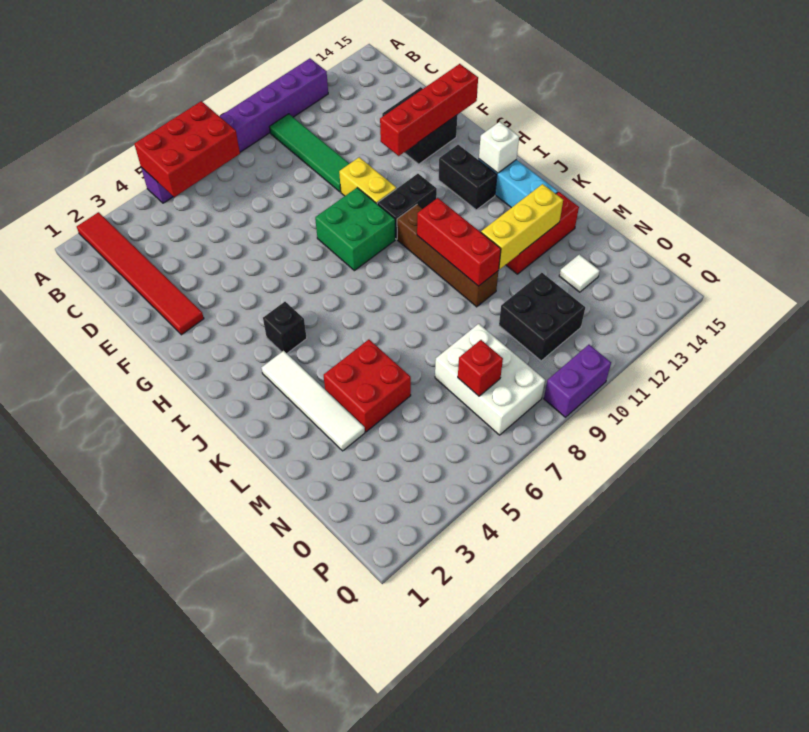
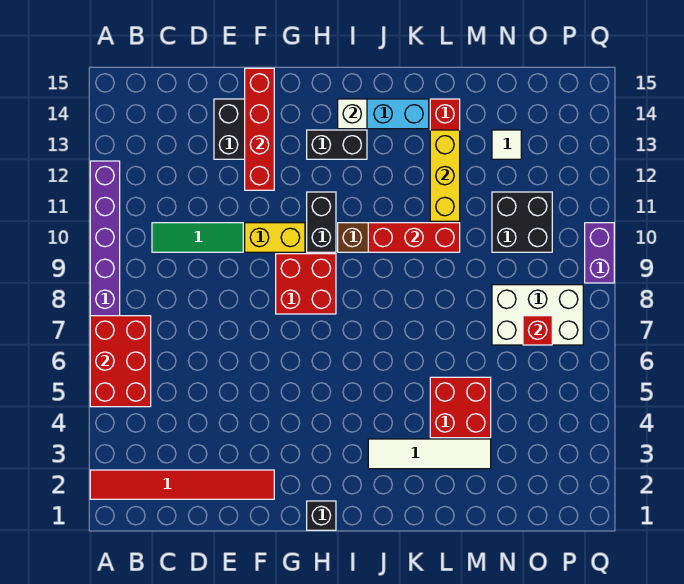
green 1x4 tile [269,114,349,192] -> green 1x3 tile [152,223,243,252]
green 2x2 brick [315,188,395,271] -> red 2x2 brick [276,254,336,314]
black 1x1 brick [263,302,307,353] -> black 1x1 brick moved to [307,501,336,530]

